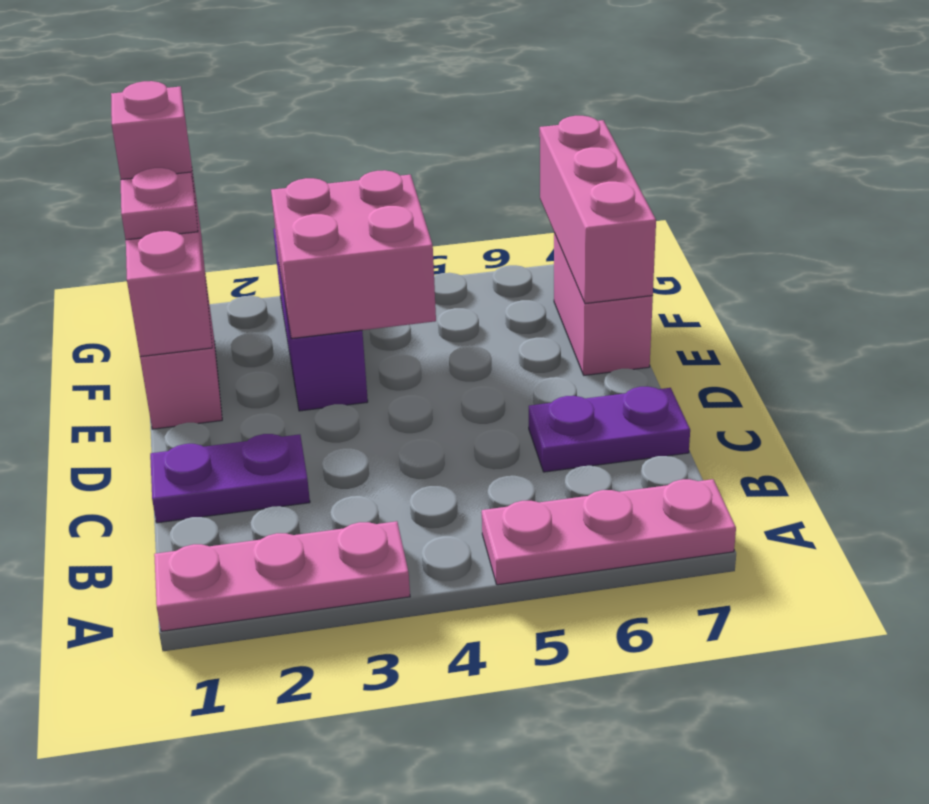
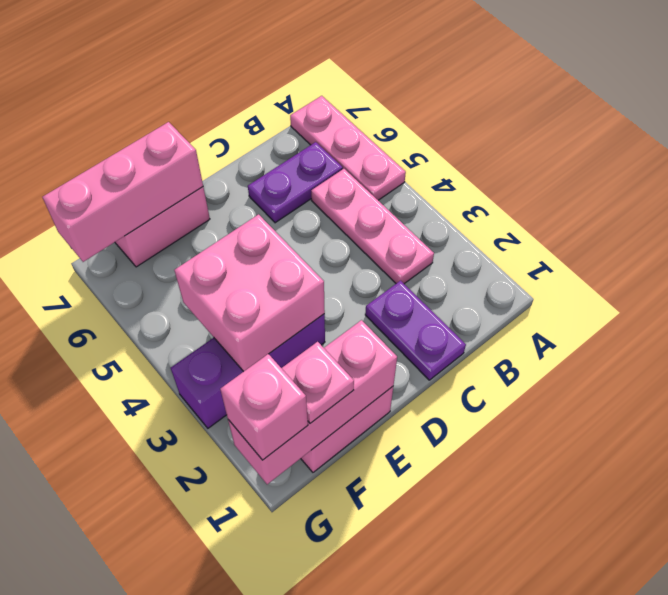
pink 1x3 plate [154,521,410,631] -> pink 1x3 plate moved to [311,169,434,284]
purple 1x2 plate [529,387,690,472] -> purple 1x2 plate turned to [248,142,343,223]

